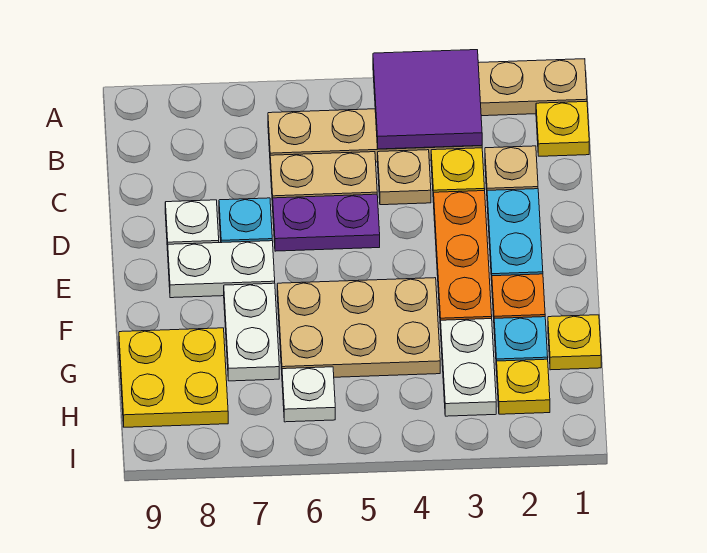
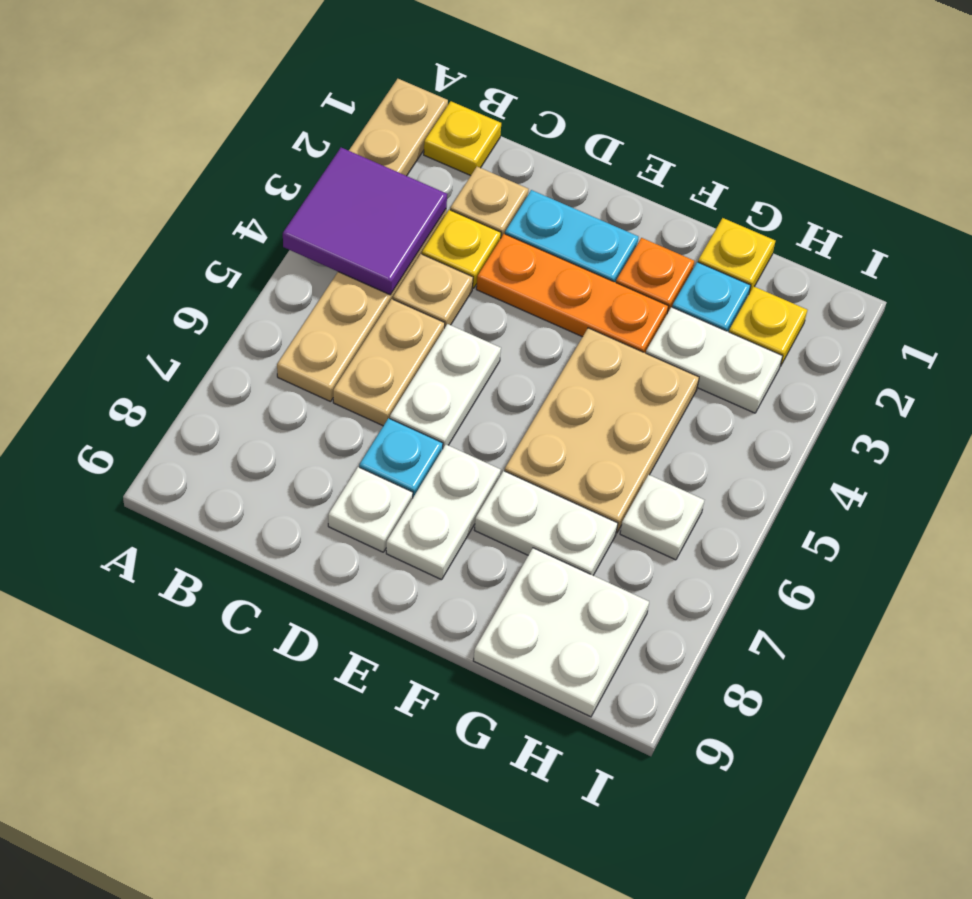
purple 1x2 plate [273,194,380,251] -> white 1x2 plate [390,324,501,448]
yellow 2x2 plate [119,328,228,427] -> white 2x2 plate [473,548,649,717]

